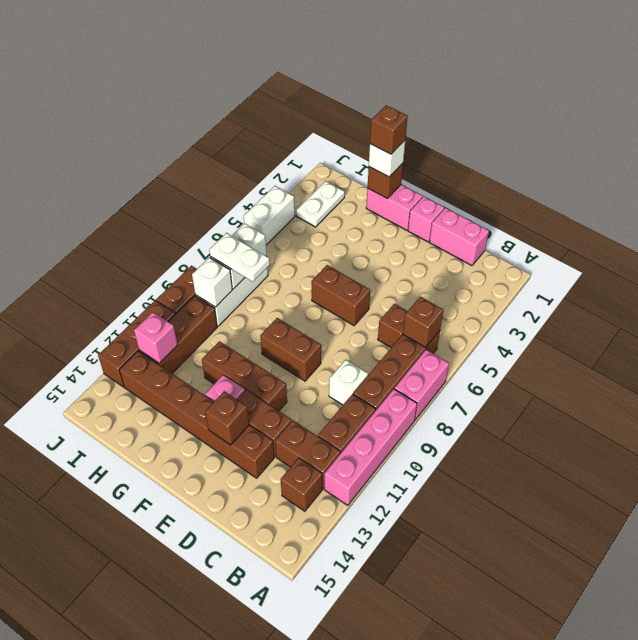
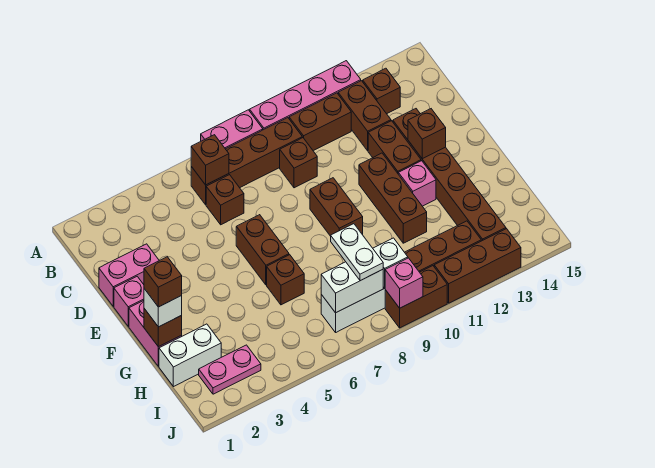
pink 1x2 brick [429,208,489,266] -> pink 1x2 brick turned to [99,244,159,306]
white 1x1 brick [329,360,368,405] -> brown 1x1 brick [280,138,317,188]
none -> brown 1x1 brick [267,255,304,305]
white 1x2 plate [296,181,345,227] -> pink 1x2 plate [199,345,261,394]
pink 1x1 brick [134,312,178,363] -> pink 1x1 brick moved to [385,258,423,308]
white 1x2 brick [244,186,295,245] -> white 1x2 brick moved to [159,324,221,387]

